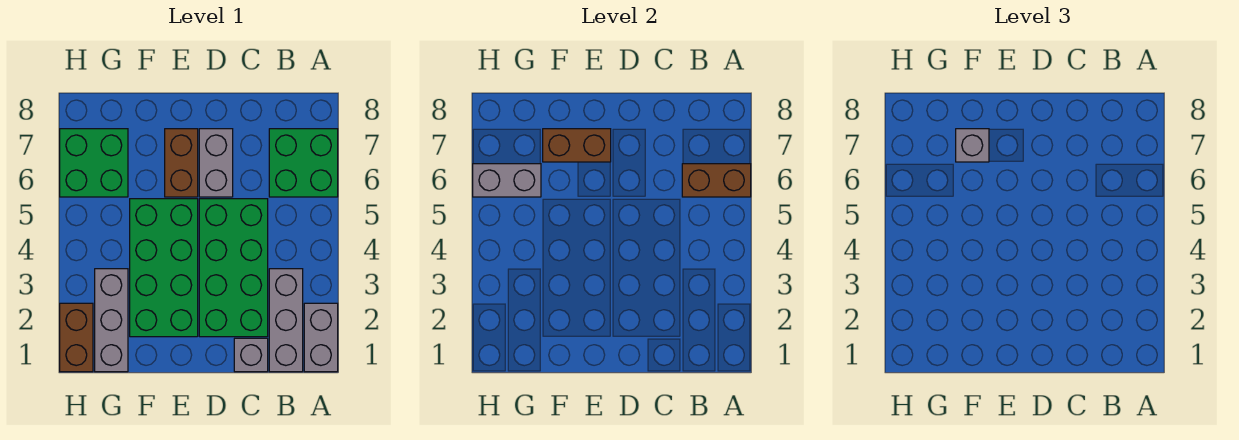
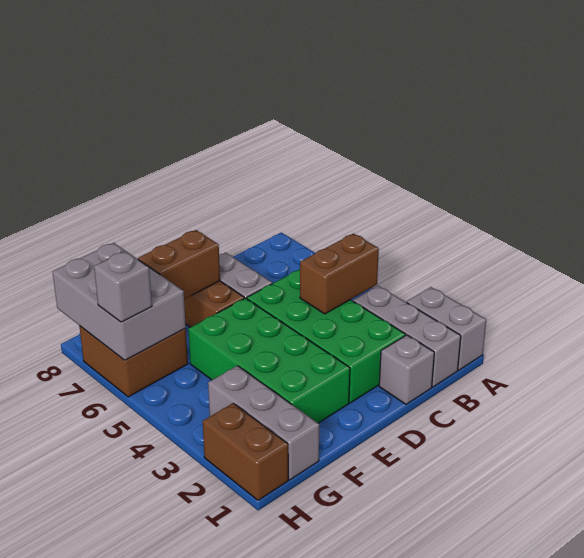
green 2x2 brick [269,129,338,197] -> none
brown 1x2 brick [682,164,751,197] -> brown 1x2 brick moved to [300,234,379,314]
grey 1x1 brick [956,129,989,162] -> grey 1x1 brick moved to [94,251,152,322]
green 2x2 brick [60,129,128,197] -> brown 2x2 brick [79,326,188,397]
grey 1x2 brick [473,164,541,197] -> grey 2x3 brick [53,243,186,360]

